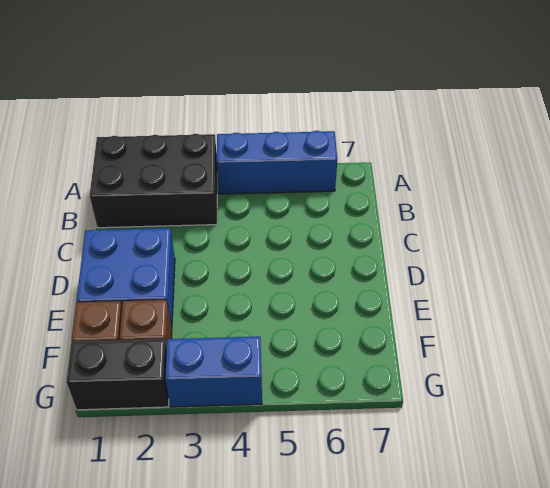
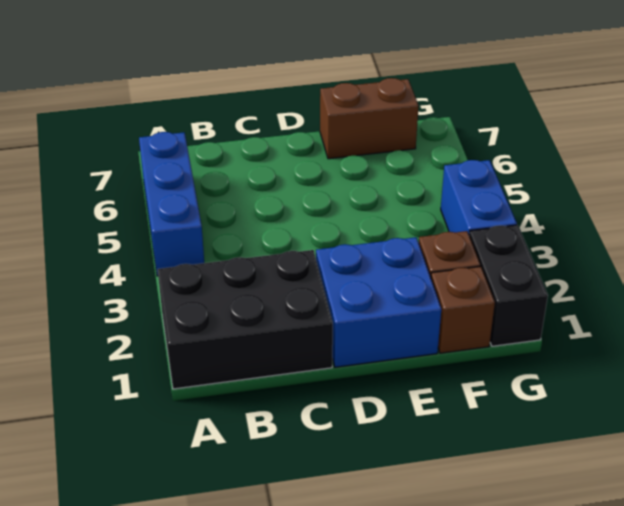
black 2x3 brick [90,134,217,228] -> black 2x3 brick turned to [158,250,333,389]
none -> brown 1x2 brick [320,78,418,159]

